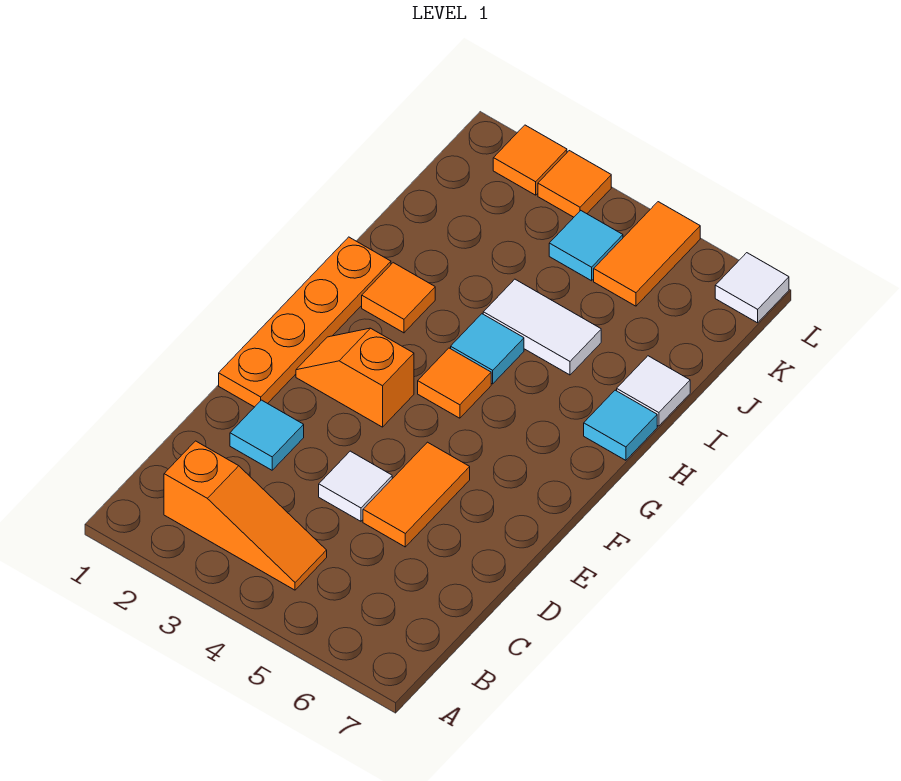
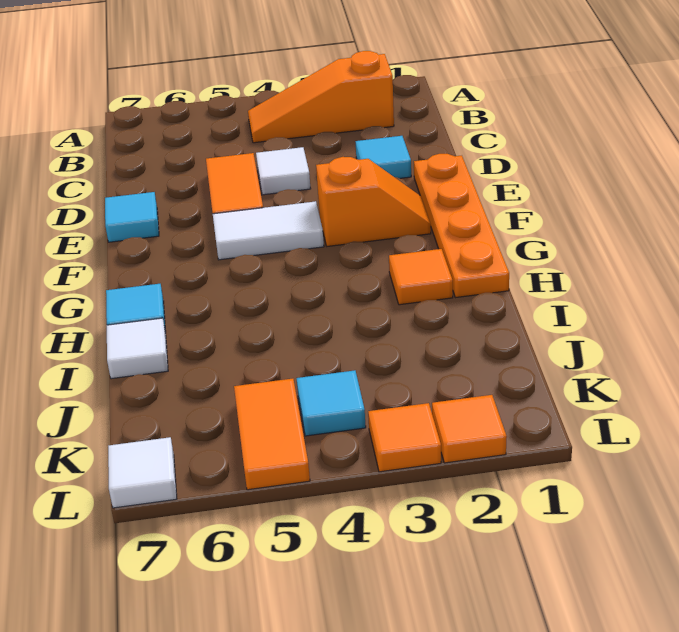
orange 1x1 tile [418,348,491,418] -> none
cyan 1x1 tile [451,314,524,384] -> cyan 1x1 tile moved to [105,192,159,242]
white 1x2 tile [483,279,601,375] -> white 1x2 tile moved to [213,201,324,260]

